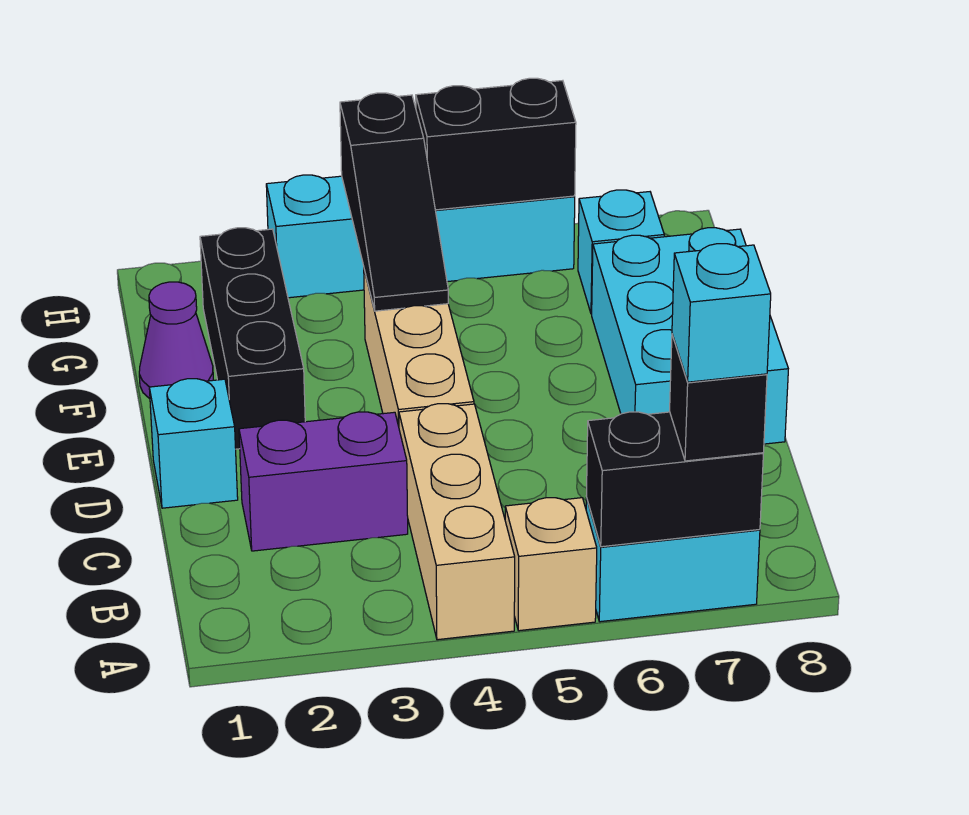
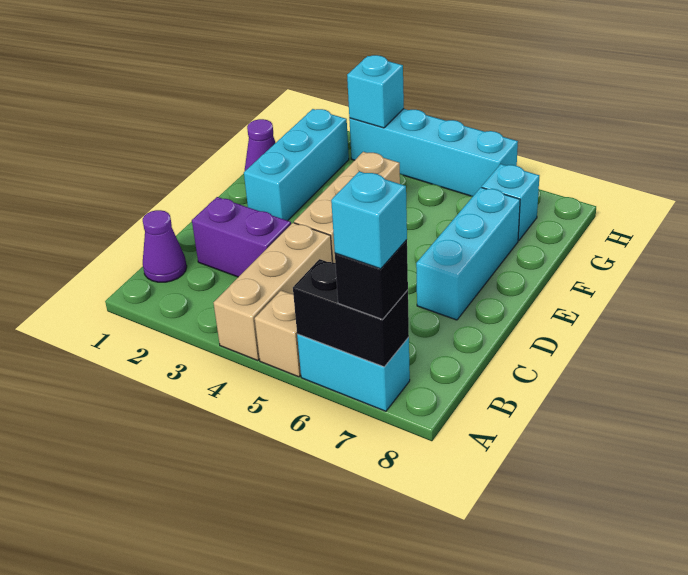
none -> purple 1x1 cone [143,210,187,282]
cyan 1x1 brick [149,379,238,508] -> cyan 1x1 brick moved to [347,55,404,128]
cyan 2x3 brick [592,228,788,444] -> cyan 1x3 brick [416,187,520,320]
black 1x3 brick [200,228,305,449] -> cyan 1x3 brick [244,109,349,221]
black 1x3 slope [340,93,448,311] -> none
black 1x2 brick [416,78,576,210] -> none

